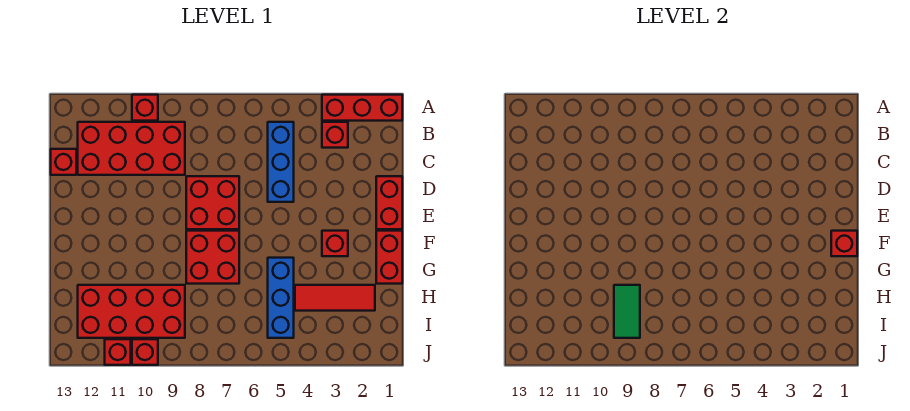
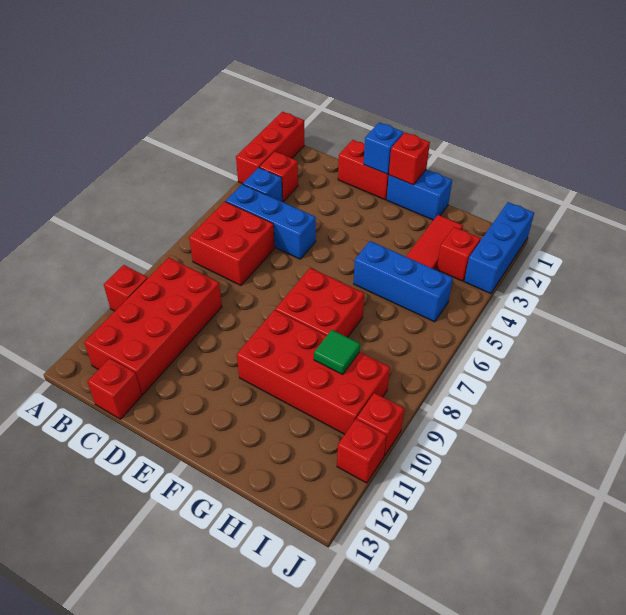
none -> blue 1x1 brick [243,168,283,202]
red 2x2 brick [186,176,239,229] -> red 2x2 brick moved to [189,202,275,285]
none -> blue 1x1 brick [364,122,404,174]
red 1x2 brick [376,231,402,284] -> blue 1x2 brick [387,169,452,220]
red 1x1 brick [322,231,348,256] -> red 1x1 brick moved to [437,227,481,281]
red 2x4 brick [78,285,185,338] -> red 2x4 brick turned to [237,310,390,434]
green 1x2 tile [614,285,640,338] -> green 1x1 tile [314,330,360,374]
none -> blue 1x3 brick [464,202,534,294]

